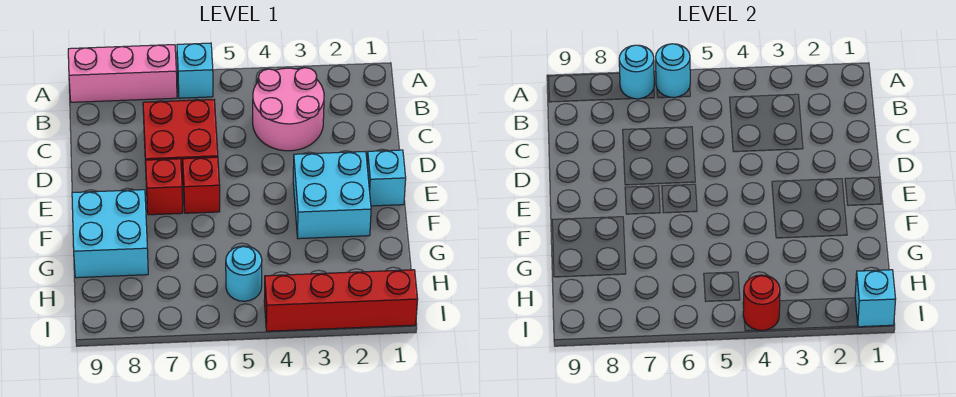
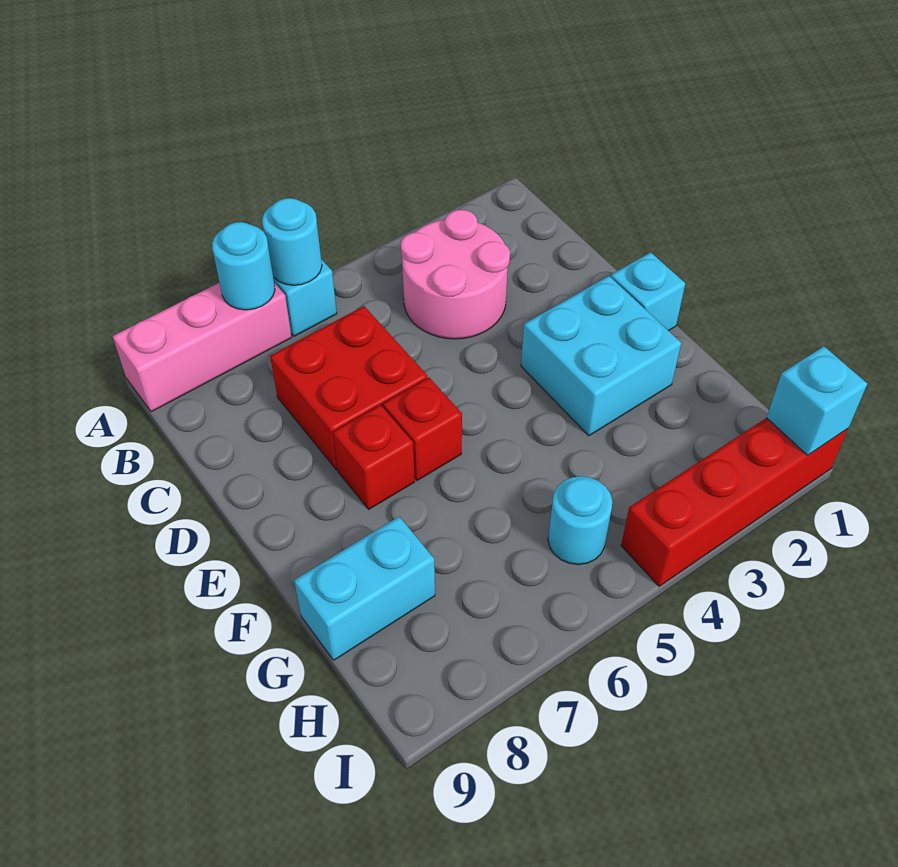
cyan 2x2 brick [72,190,148,278] -> cyan 1x2 brick [294,517,435,660]
red 1x1 round brick [743,275,780,331] -> none

